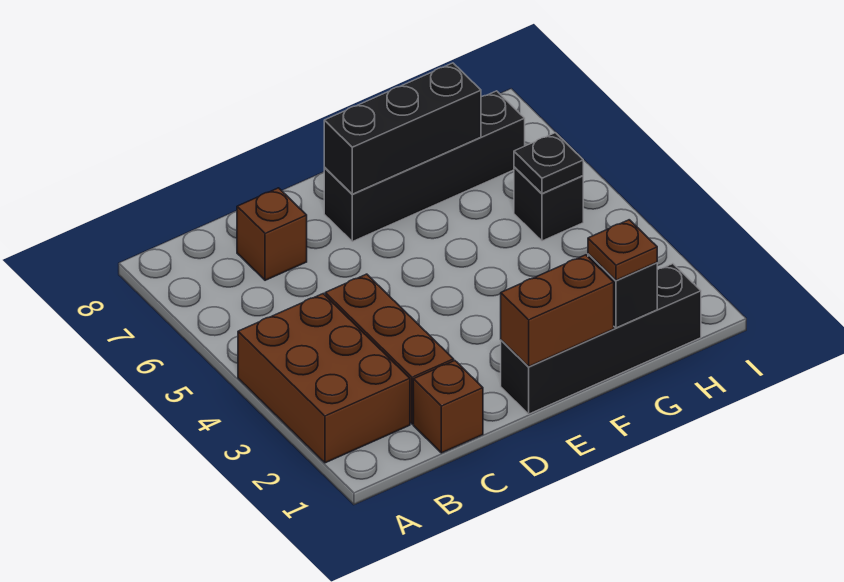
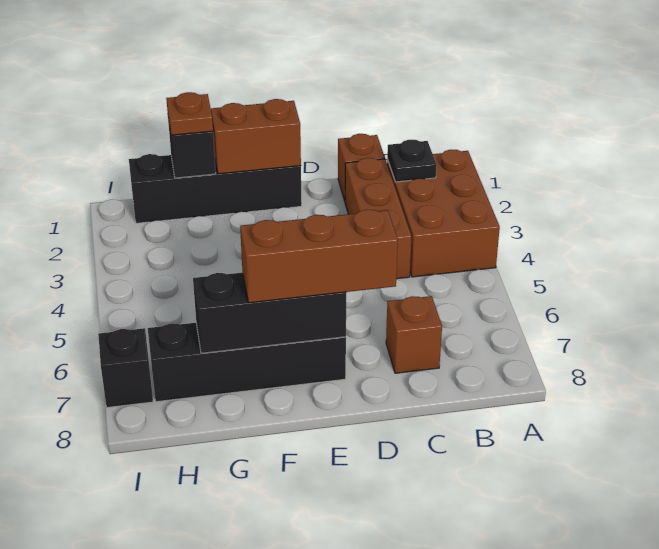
none -> brown 1x3 brick [240,209,398,303]
black 1x1 brick [514,167,583,241] -> black 1x1 brick moved to [98,328,153,407]
black 1x1 plate [514,133,583,193] -> black 1x1 plate moved to [387,140,437,182]

